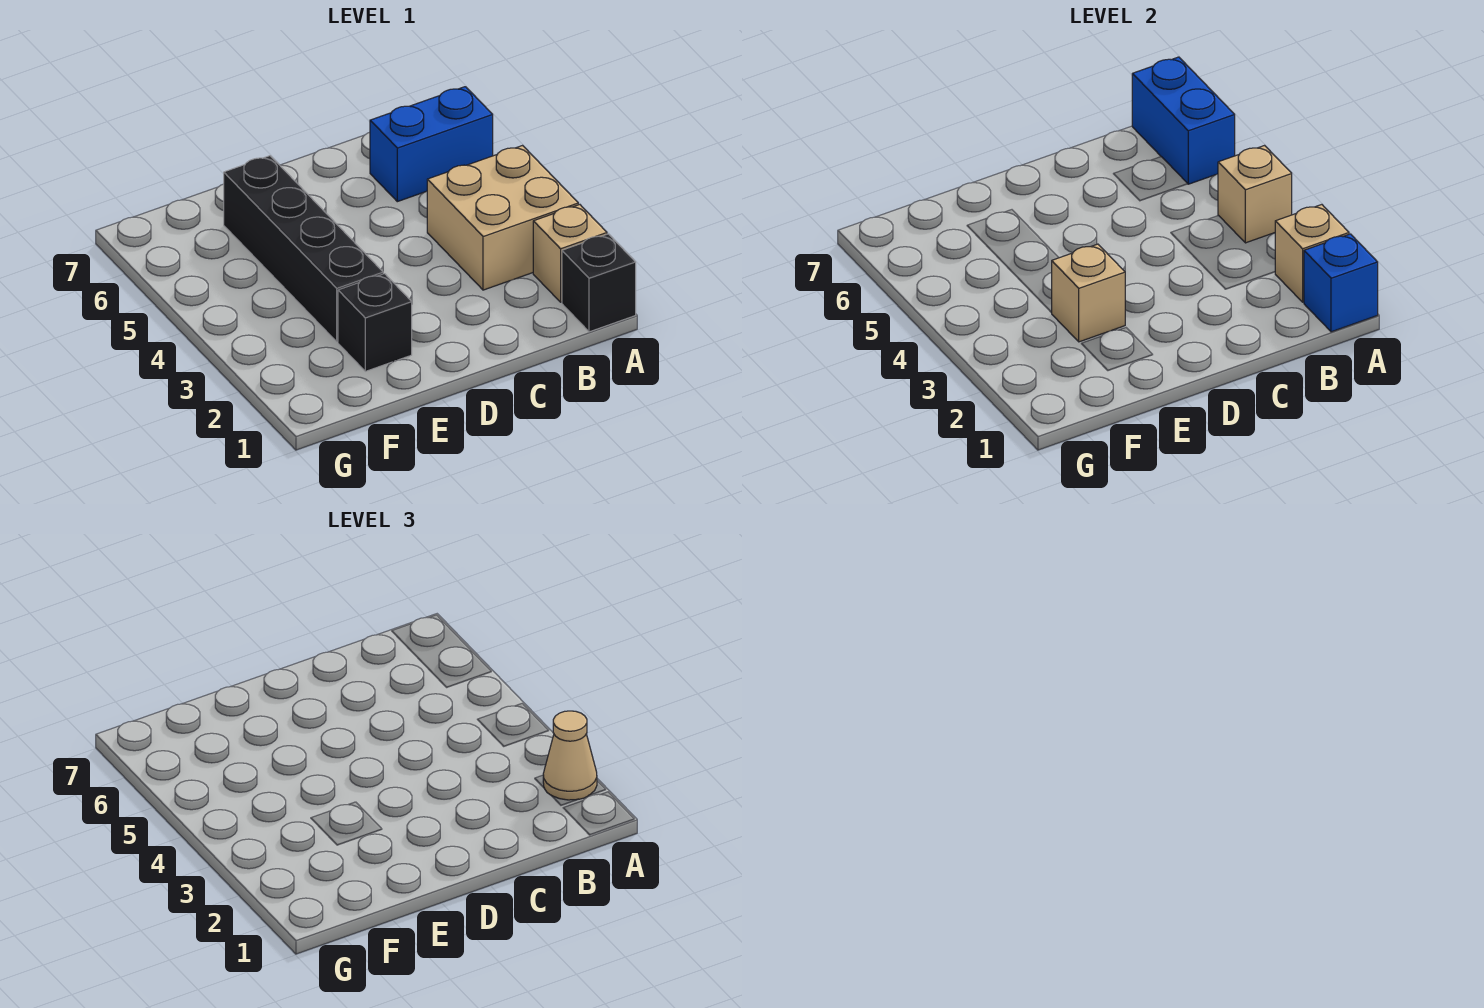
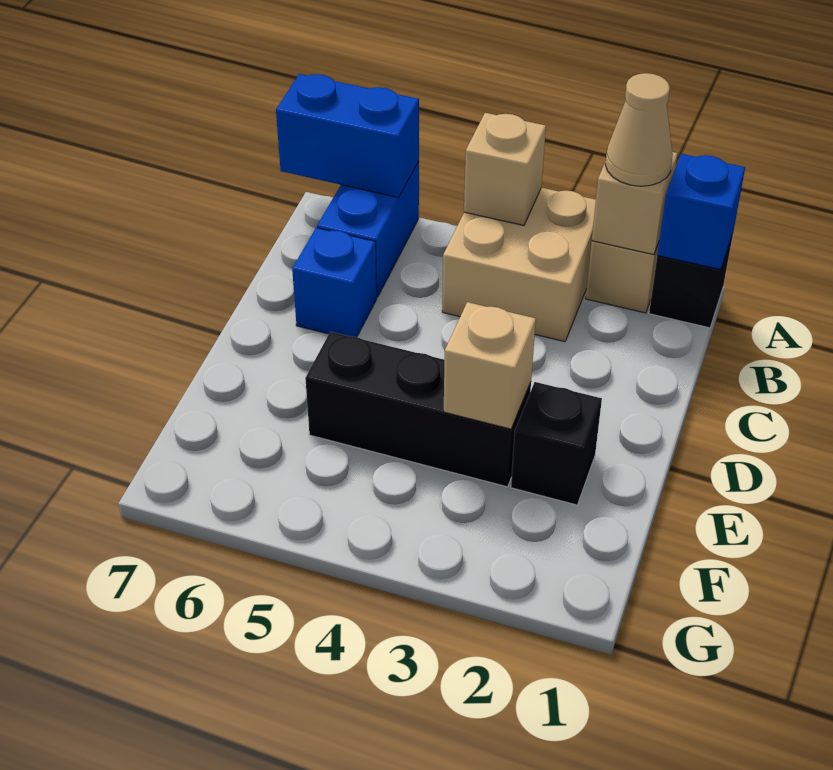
none -> blue 1x1 brick [292,228,377,337]
black 1x4 brick [224,156,383,342] -> black 1x3 brick [305,332,531,487]

